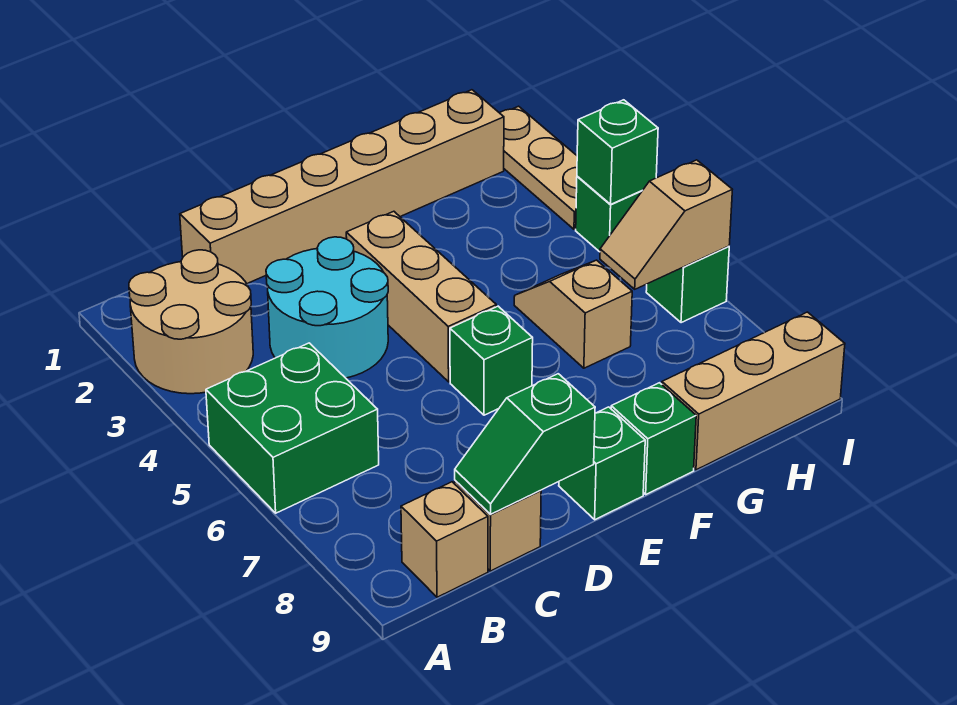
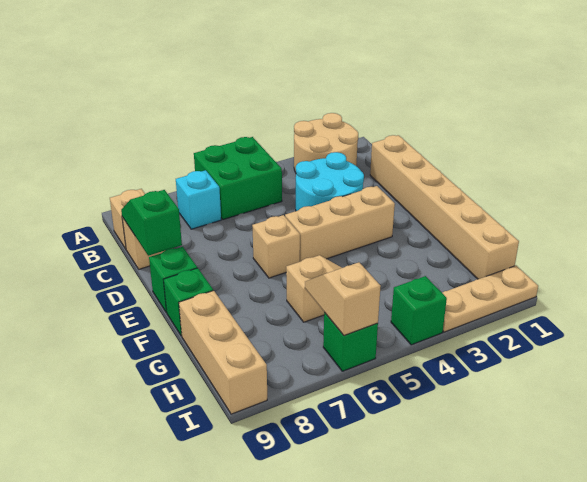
none -> cyan 1x1 brick [176,170,221,229]
green 1x1 brick [450,306,533,415] -> tan 1x1 brick [252,215,300,278]
green 1x1 brick [577,100,658,205] -> none

